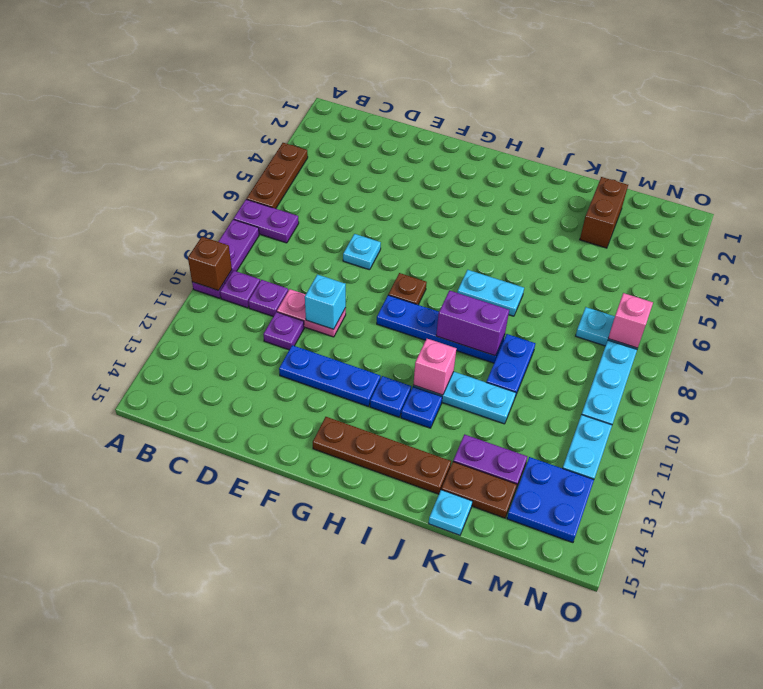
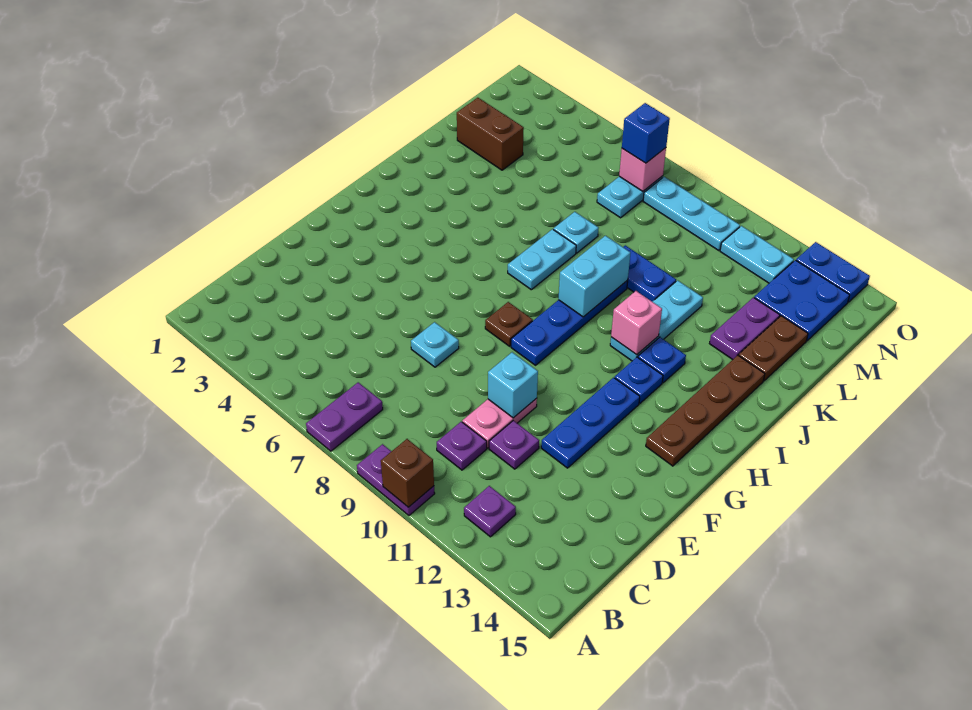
brown 1x3 plate [247,143,308,209] -> none
purple 1x3 plate [192,219,259,298] -> purple 1x2 plate [357,444,435,515]
purple 1x1 plate [220,270,260,308] -> purple 1x1 plate moved to [464,486,516,537]
purple 1x2 brick [436,290,509,356] -> cyan 1x2 brick [559,236,630,317]
cyan 1x1 plate [429,490,472,535] -> cyan 1x1 plate moved to [553,212,598,253]
none -> blue 1x1 brick [622,103,670,163]
none -> blue 1x2 plate [796,242,870,302]

